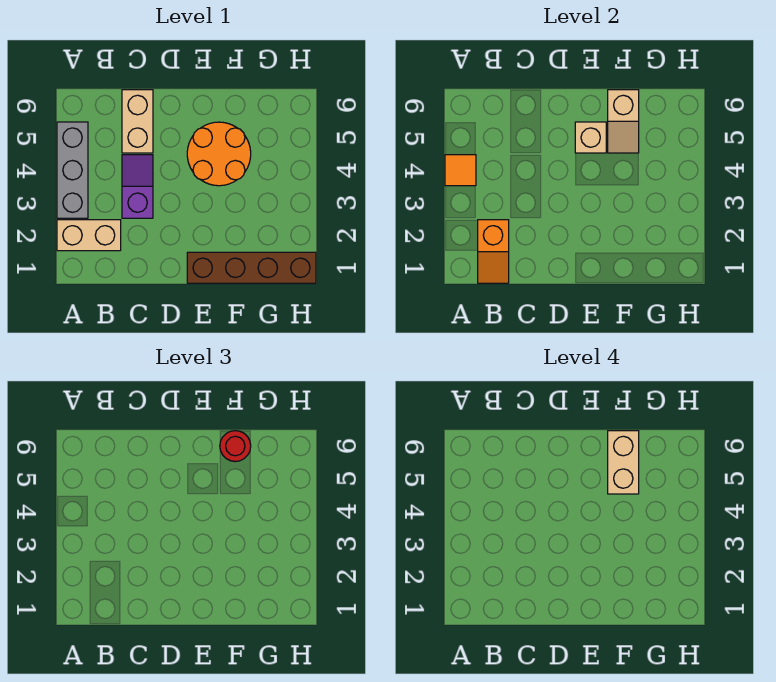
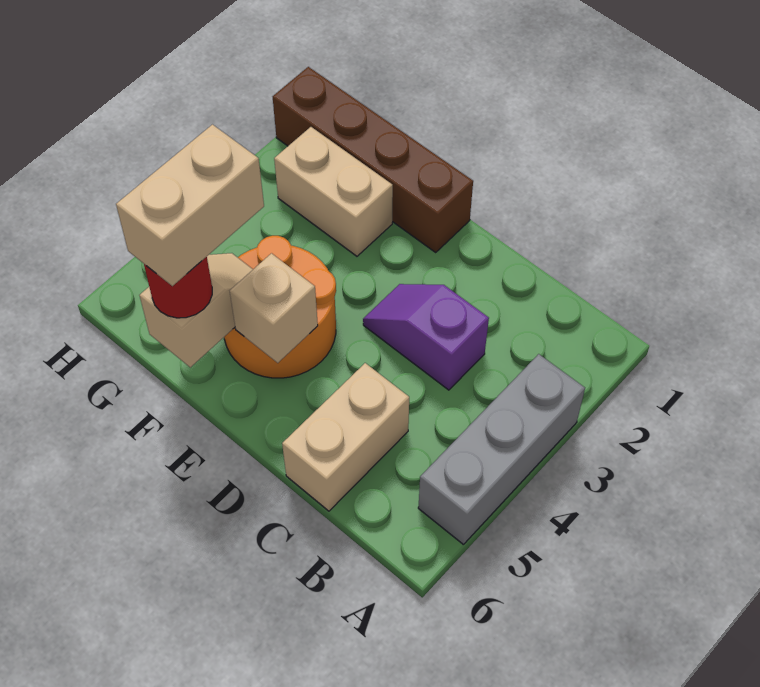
tan 1x2 brick [57,220,121,251] -> tan 1x2 brick moved to [274,127,393,256]
orange 1x1 tile [445,155,476,186] -> none
orange 1x2 slope [478,220,509,283] -> none
purple 1x2 slope [122,155,153,218] -> purple 1x2 slope turned to [363,284,489,390]

